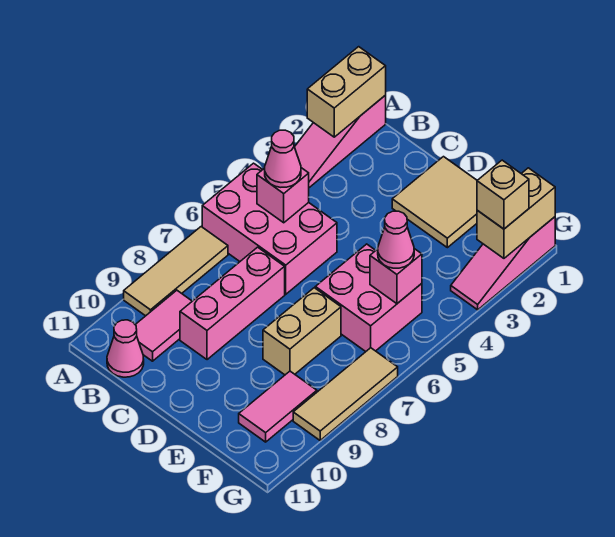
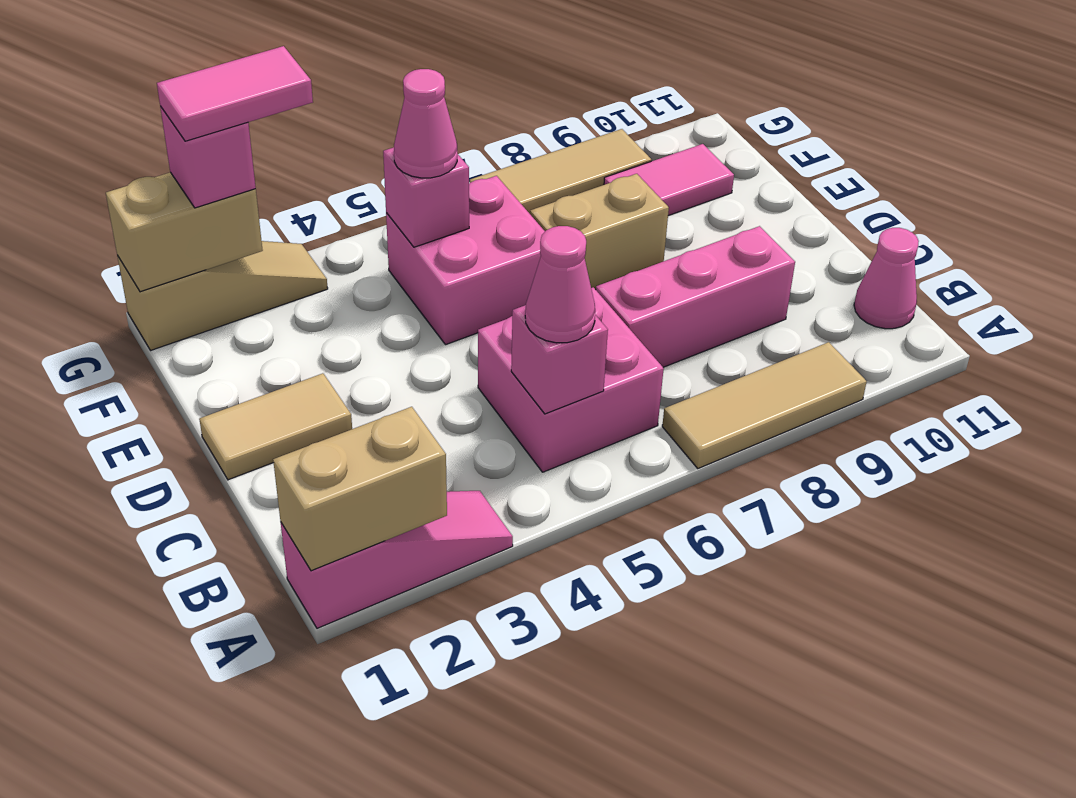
pink 2x3 brick [202,163,337,294] -> pink 2x2 brick [478,287,664,472]
pink 1x2 tile [135,290,192,361] -> pink 1x2 tile moved to [157,46,313,141]
tan 2x2 tile [392,157,477,248] -> tan 1x2 tile [199,373,352,480]
pink 1x3 slope [451,217,555,310] -> tan 1x3 slope [117,241,328,350]
tan 1x1 brick [477,160,529,229] -> pink 1x1 brick [160,106,256,208]

